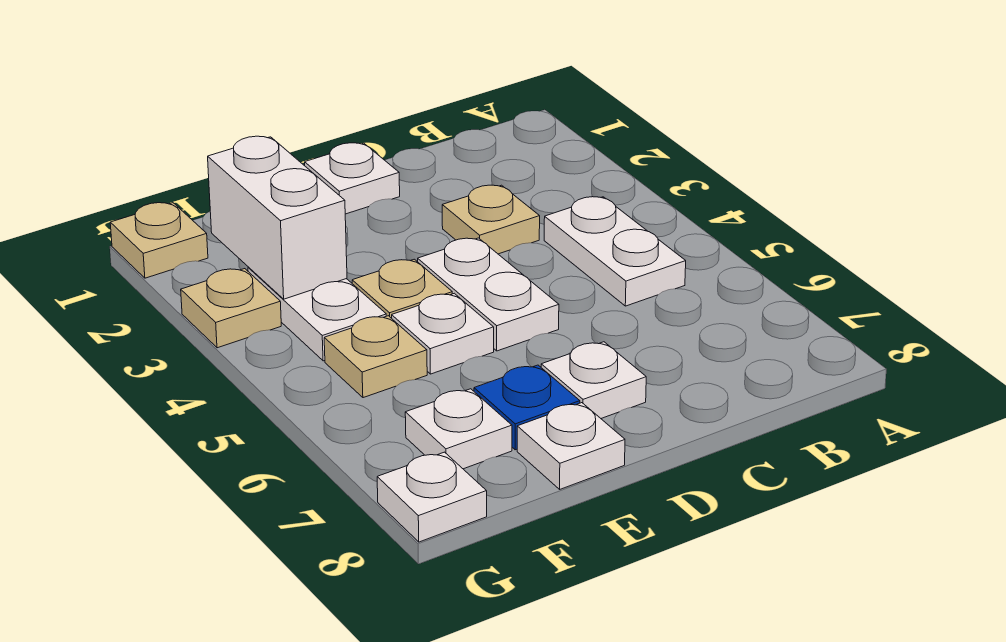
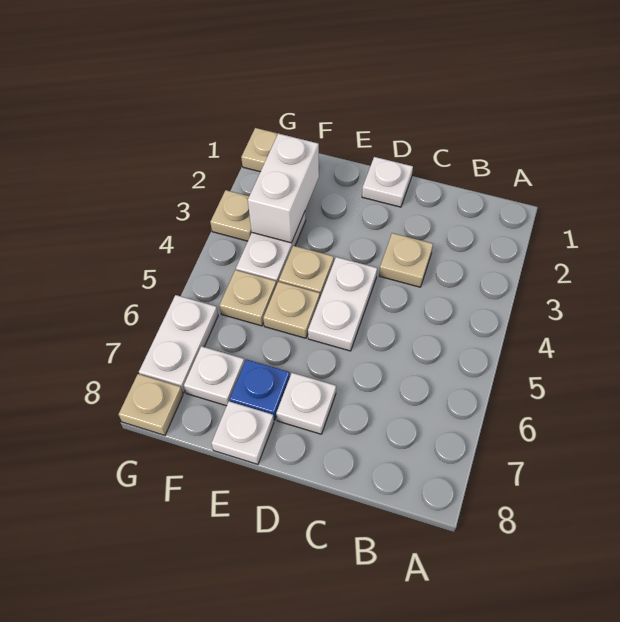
white 1x2 plate [544,197,686,306] -> white 1x2 plate moved to [139,295,218,393]
white 1x1 plate [392,293,494,374] -> tan 1x1 plate [263,282,320,338]
white 1x1 plate [377,452,487,542] -> tan 1x1 plate [119,374,183,435]

